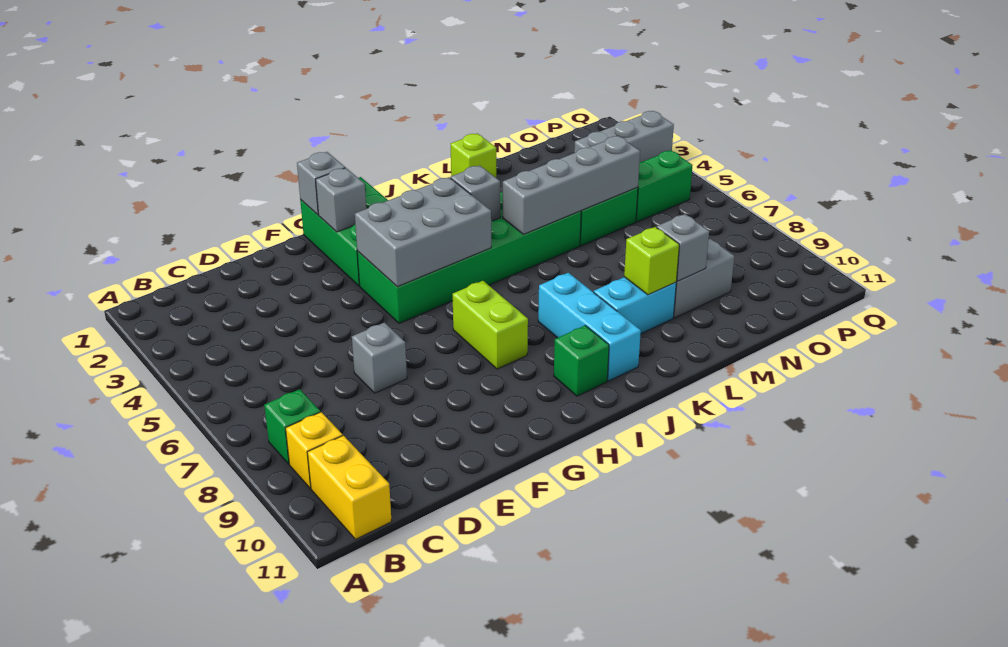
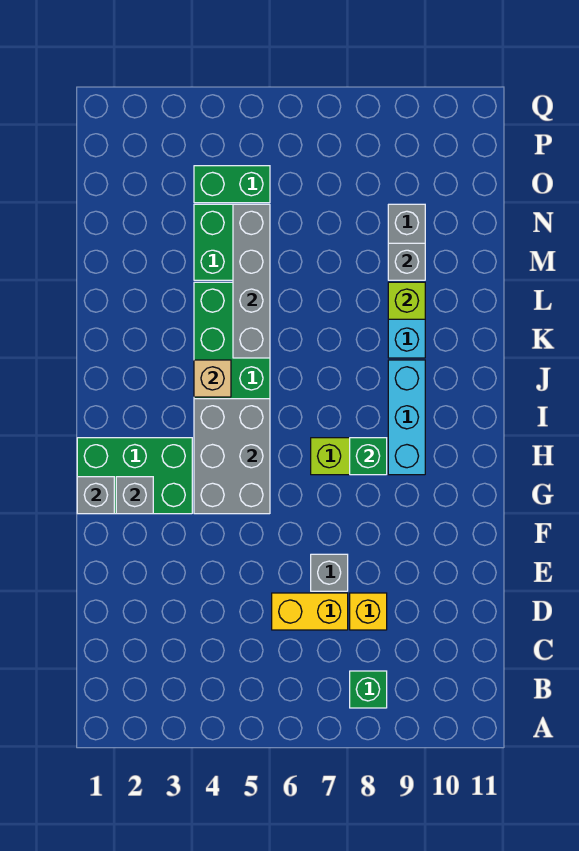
yellow 1x1 brick [286,412,343,488] -> yellow 1x1 brick moved to [350,593,387,630]
yellow 1x2 brick [307,436,392,539] -> yellow 1x2 brick moved to [272,593,348,630]
green 1x1 brick [554,325,609,396] -> green 1x1 brick moved to [350,438,387,475]
grey 1x1 brick [451,165,500,221] -> tan 1x1 brick [194,360,231,397]
cyan 1x3 brick [538,273,641,381] -> cyan 1x3 brick turned to [388,360,425,475]
lime 1x1 brick [451,133,496,178] -> none
grey 1x3 brick [574,111,674,162] -> none
green 1x2 brick [636,150,692,222] -> green 1x2 brick turned to [194,166,270,203]

